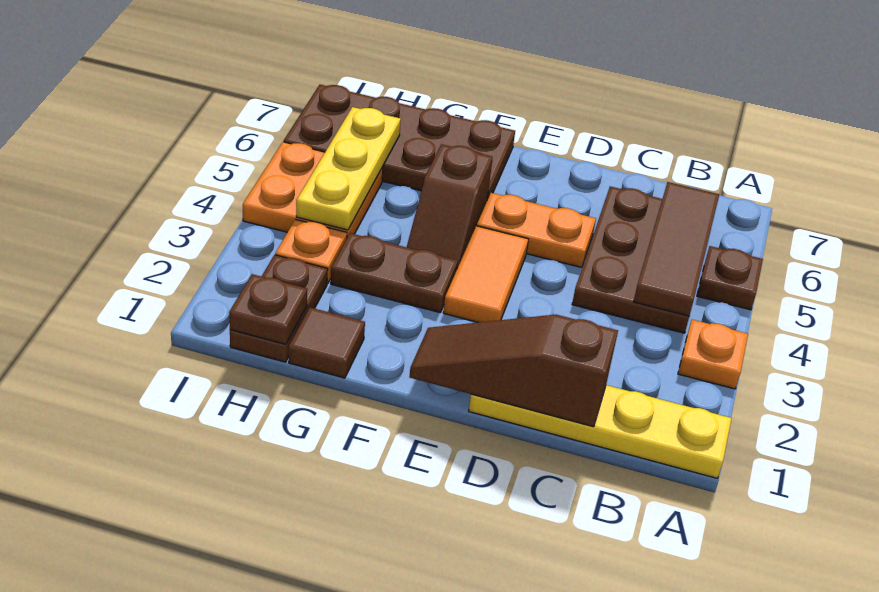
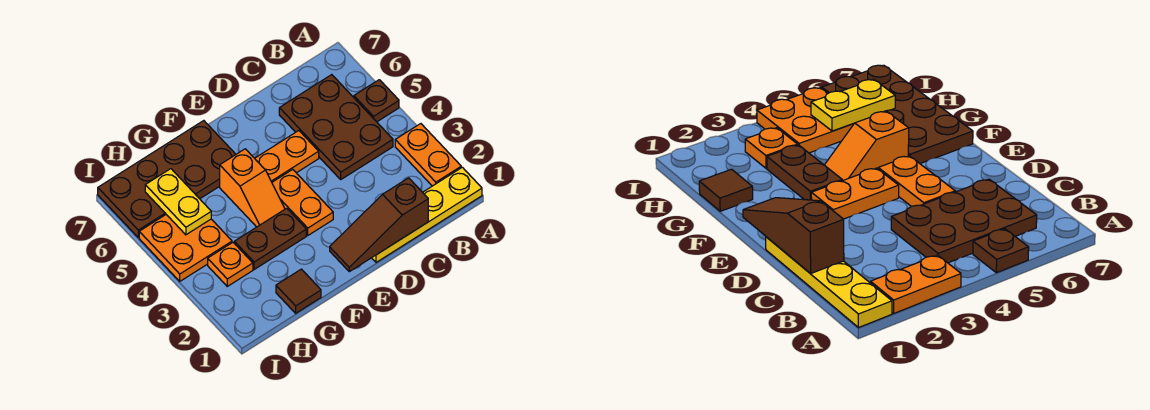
orange 1x1 plate [678,320,748,389] -> orange 1x2 plate [395,124,461,186]
brown 1x3 tile [634,182,719,316] -> none
orange 1x2 tile [443,226,528,322] -> orange 1x2 plate [272,169,333,235]
brown 1x2 slope [407,144,493,269] -> orange 1x2 slope [220,149,285,227]
brown 1x2 plate [230,255,328,362] -> none
brown 1x1 plate [229,274,307,344] -> none
yellow 1x3 plate [296,107,401,230] -> yellow 1x2 plate [145,169,211,235]

